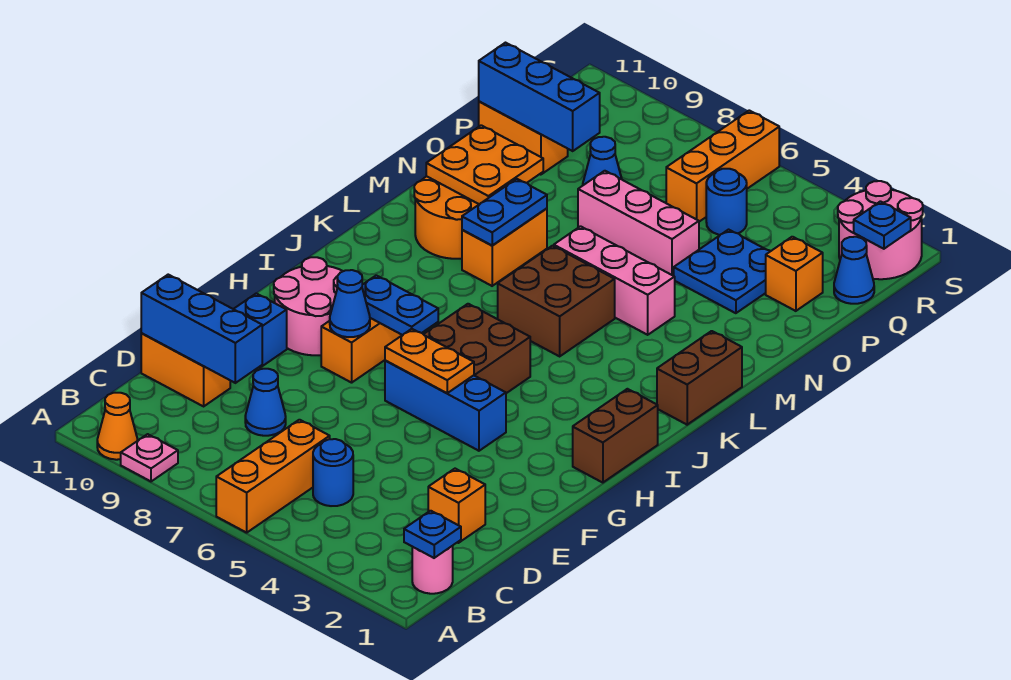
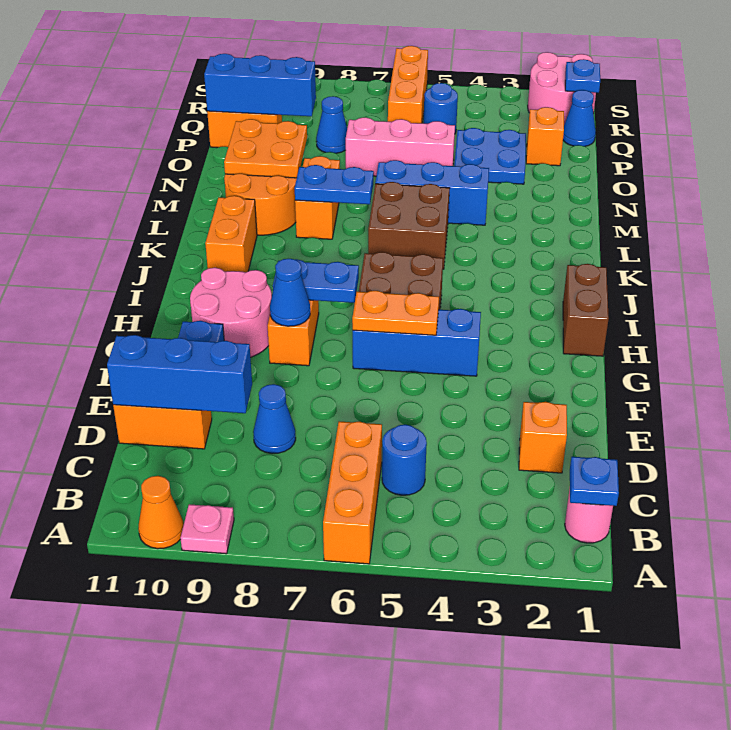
none -> orange 1x2 brick [205,196,257,272]
brown 1x2 brick [657,331,742,425] -> none
blue 1x2 plate [462,179,547,245] -> blue 1x2 plate turned to [295,165,374,204]
pink 1x3 brick [554,226,675,335] -> blue 1x3 brick [375,160,489,225]

